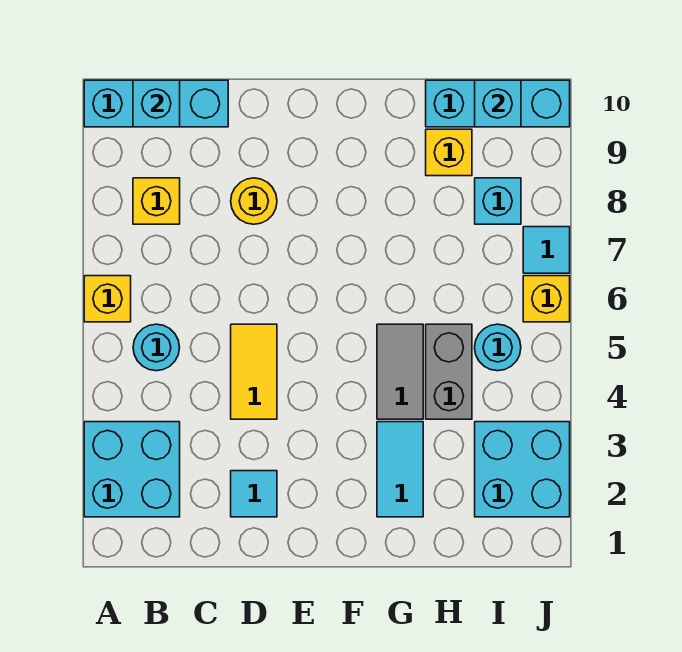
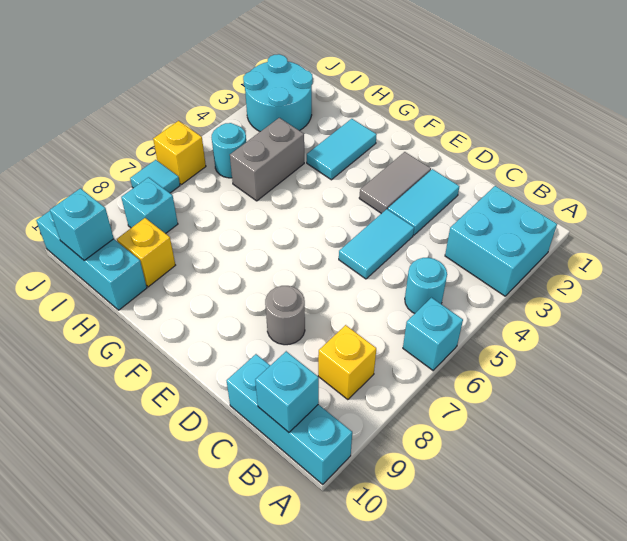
yellow 1x1 brick [84,276,131,322] -> cyan 1x1 brick [403,298,463,371]
cyan 1x1 tile [231,471,277,517] -> cyan 1x2 tile [388,169,459,235]
yellow 1x2 tile [231,324,277,419] -> cyan 1x2 tile [339,209,414,279]
yellow 1x1 round brick [231,178,277,224] -> grey 1x1 round brick [265,286,305,345]
grey 1x2 tile [377,324,423,419] -> grey 1x2 tile moved to [359,152,431,214]
cyan 2x2 brick [475,422,570,517] -> cyan 2x2 round brick [243,54,313,132]

